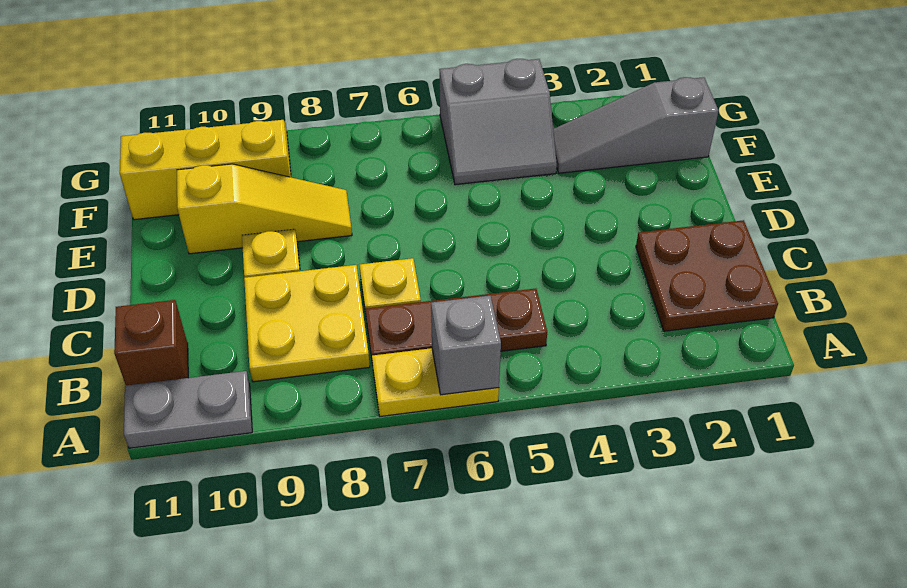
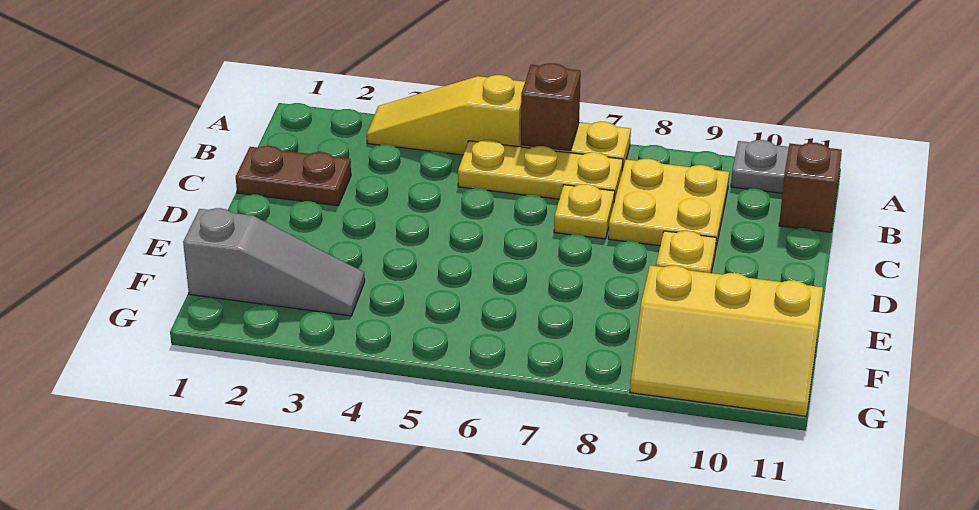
grey 1x1 brick [431,296,501,395] -> brown 1x1 brick [521,63,581,151]
brown 2x2 plate [636,220,778,331] -> brown 1x2 plate [236,146,351,206]
brown 1x3 plate [365,289,547,358] -> yellow 1x3 plate [458,140,623,201]
yellow 1x3 slope [177,164,352,254] -> yellow 1x3 slope moved to [367,75,525,155]
grey 2x2 slope [439,59,557,185] -> none

